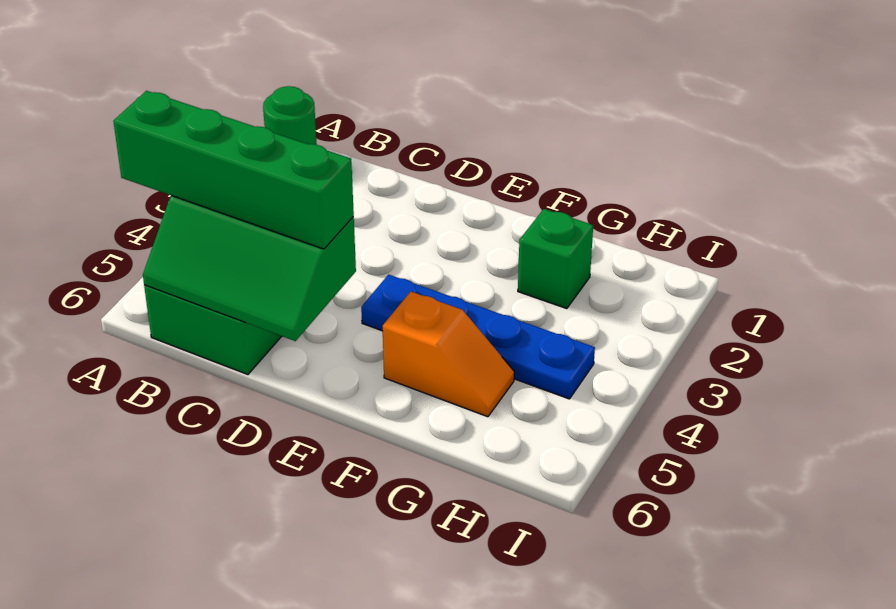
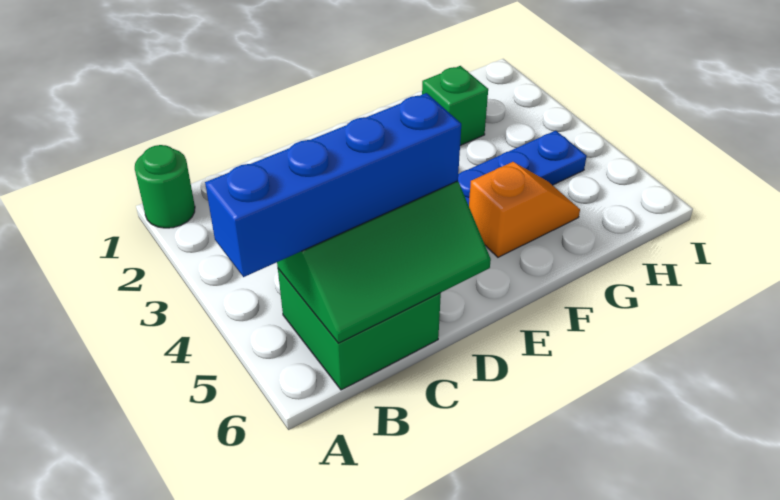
green 1x4 brick [113,91,354,249] -> blue 1x4 brick [205,93,461,277]

